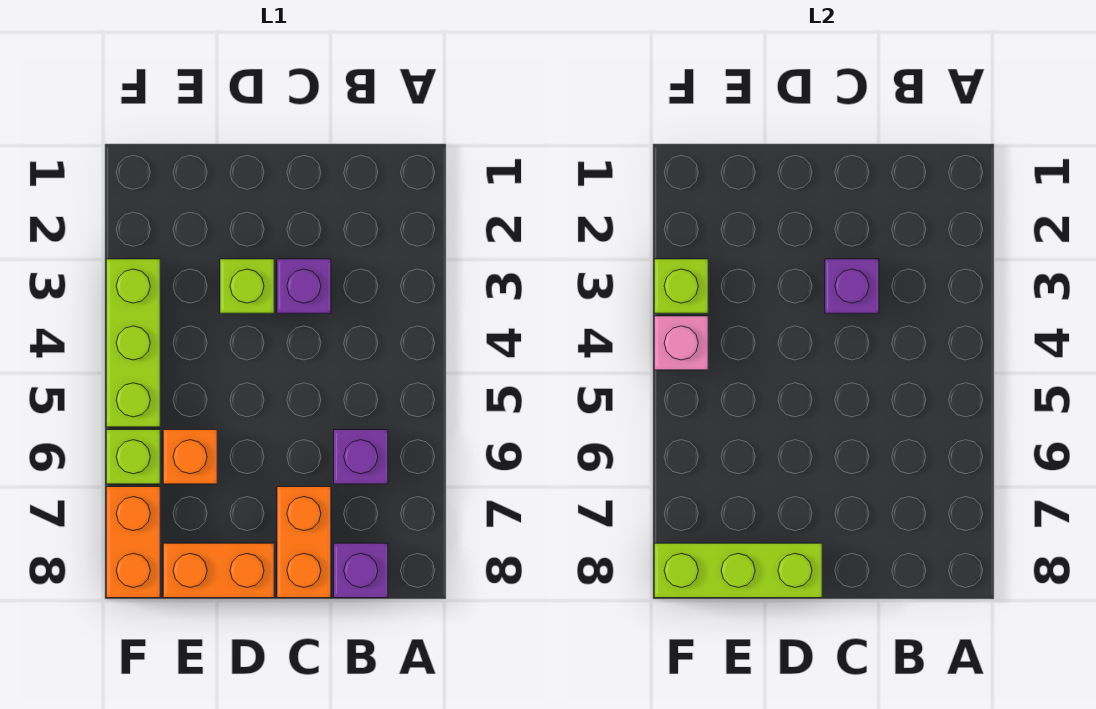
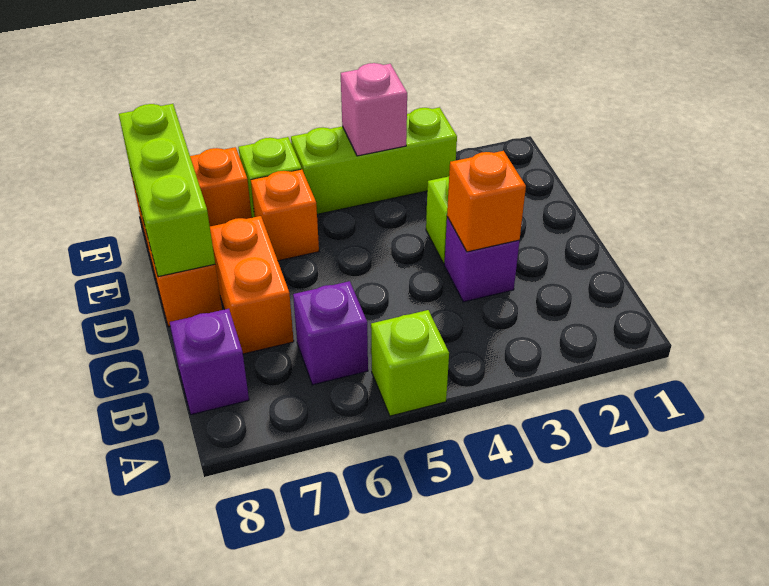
purple 1x1 brick [825,259,879,313] -> orange 1x1 brick [447,151,526,252]
orange 1x2 brick [277,487,331,598] -> orange 1x2 brick turned to [210,216,294,354]
lime 1x1 brick [654,259,708,313] -> lime 1x1 brick moved to [371,310,449,416]

